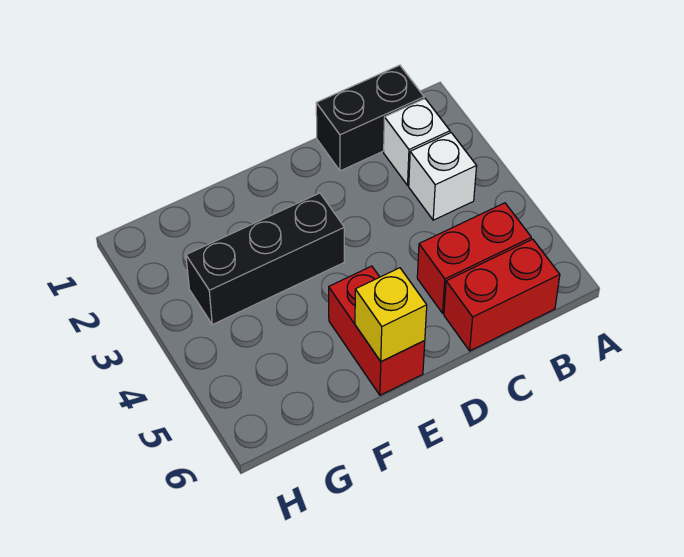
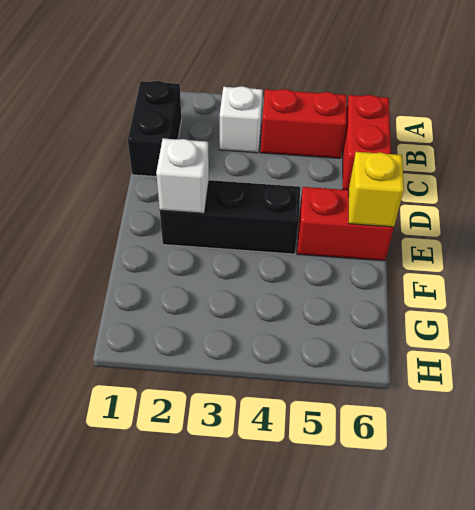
white 1x1 brick [384,99,450,185] -> white 1x1 brick moved to [156,138,209,213]
red 1x2 brick [417,203,531,313] -> red 1x2 brick turned to [261,89,347,158]
black 1x3 brick [186,193,344,325] -> black 1x3 brick turned to [160,180,300,254]

